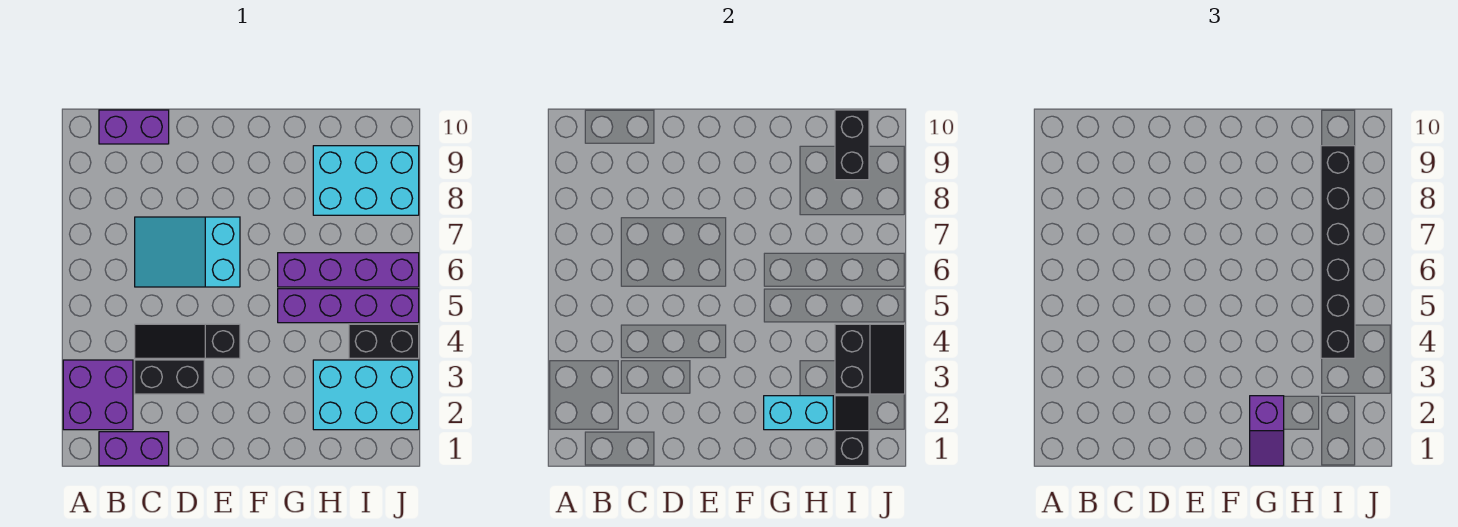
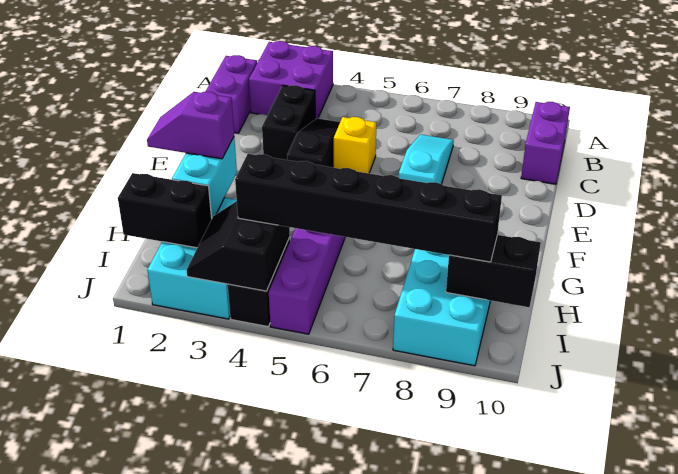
cyan 2x3 slope [135,217,240,287] -> cyan 1x3 slope [399,135,454,184]
none -> yellow 1x1 brick [334,117,376,173]
purple 1x4 brick [278,253,419,287] -> none
black 1x2 slope [835,396,869,466] -> black 1x2 brick [118,173,212,248]
black 2x2 slope [835,324,905,394] -> black 2x2 slope turned to [187,201,290,291]

